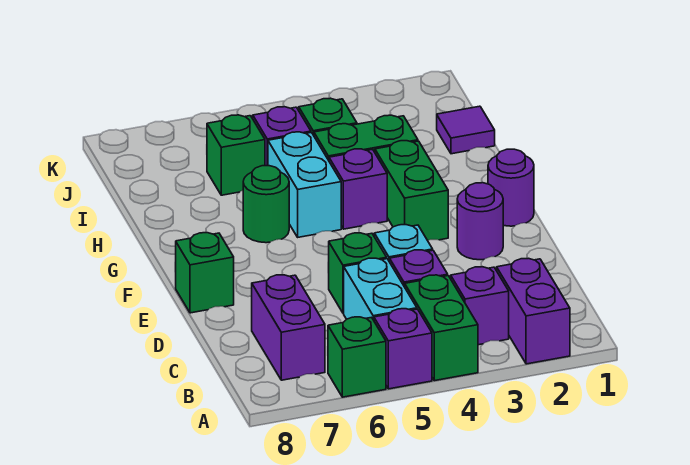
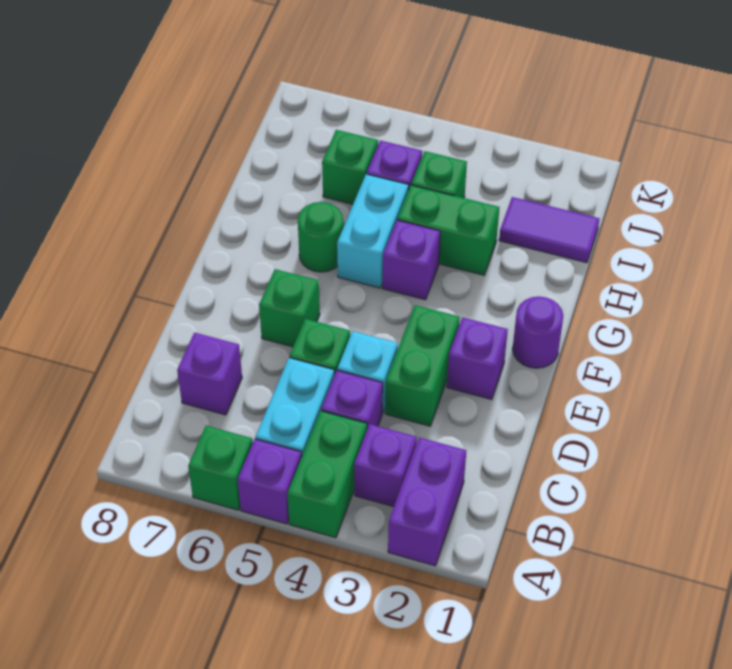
purple 1x2 brick [252,275,325,380] -> purple 1x1 brick [177,333,242,415]
purple 1x1 round brick [457,183,503,260] -> purple 1x1 brick [447,317,508,399]
green 1x1 brick [176,233,234,313] -> green 1x1 brick moved to [259,269,320,347]
green 1x2 brick [375,141,448,241] -> green 1x2 brick moved to [385,305,460,426]
purple 1x1 tile [437,106,495,154] -> purple 1x2 tile [499,197,599,263]

